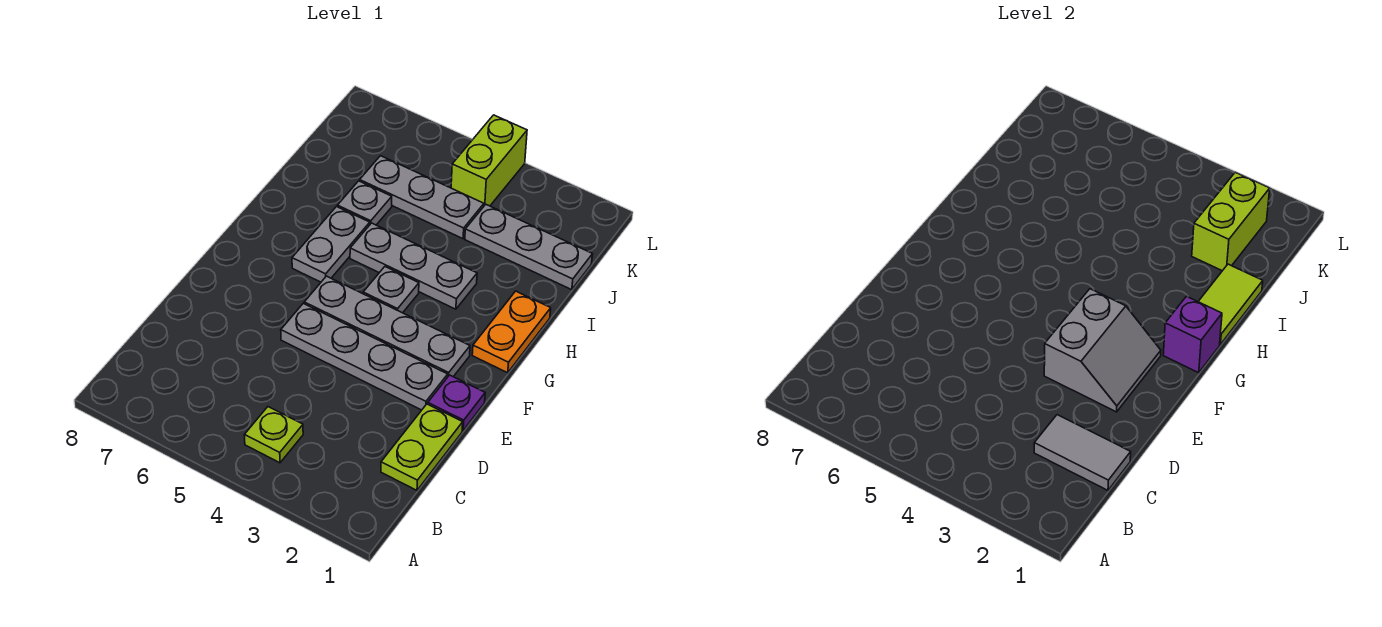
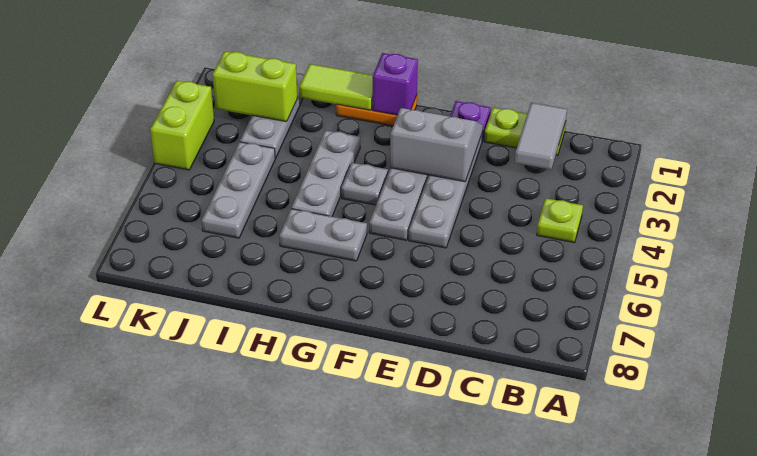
grey 1x1 plate [337,181,392,225] -> none
lime 1x2 brick [451,115,527,206] -> lime 1x2 brick turned to [150,81,214,170]

